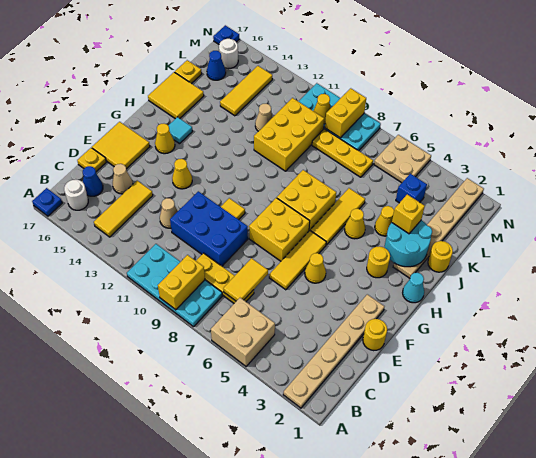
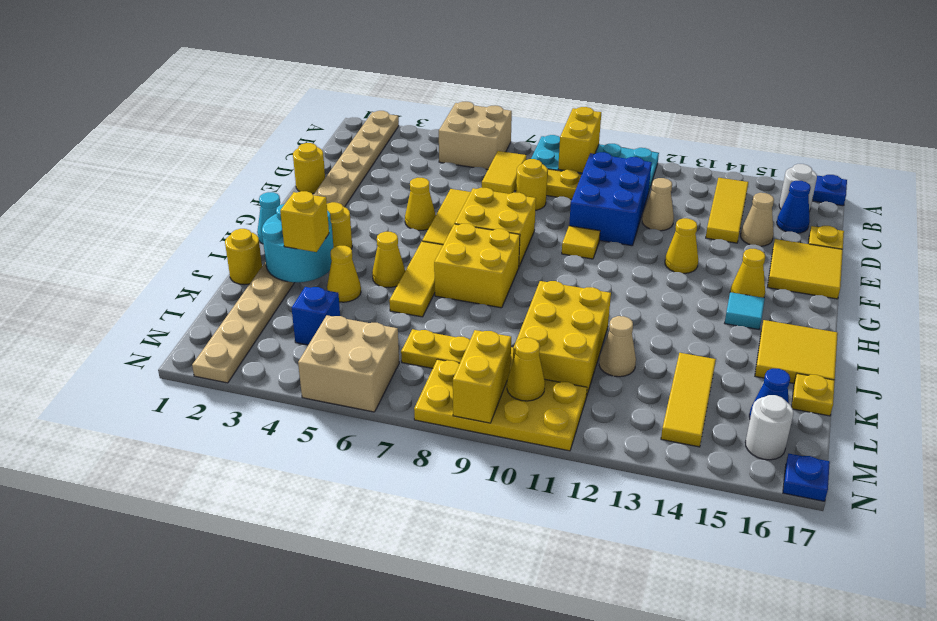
none -> yellow 1x1 round brick [516,159,548,210]
blue 2x3 brick [170,191,248,266] -> blue 2x3 brick turned to [569,152,652,246]
tan 2x2 plate [374,135,431,183] -> tan 2x2 brick [298,315,399,412]
cyan 2x4 plate [298,83,381,151] -> yellow 2x4 plate [414,359,587,451]

